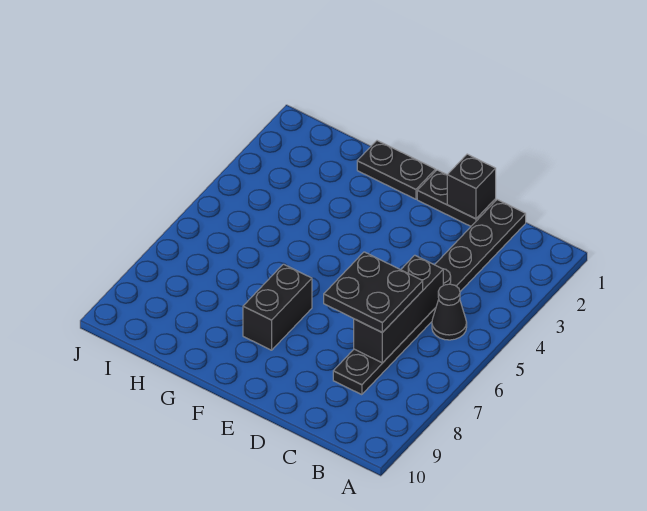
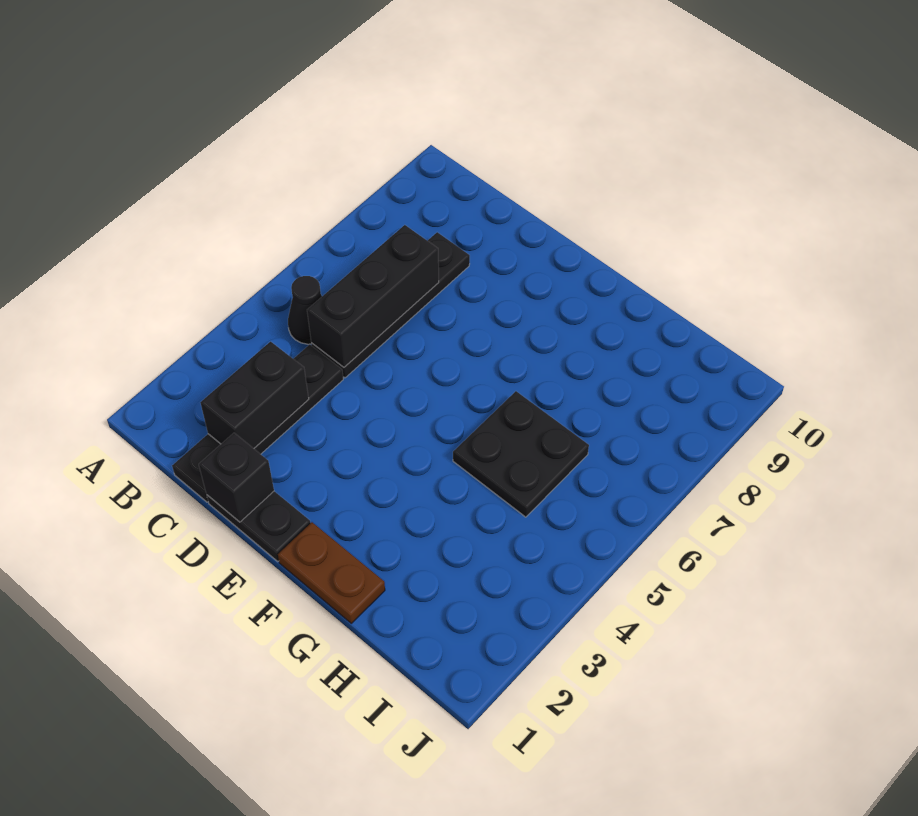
black 2x2 plate [324,252,423,333] -> black 2x2 plate moved to [453,391,589,517]
black 1x2 plate [357,141,436,199] -> brown 1x2 plate [278,522,385,623]
black 1x2 brick [243,264,312,350] -> black 1x2 brick moved to [200,342,309,448]

